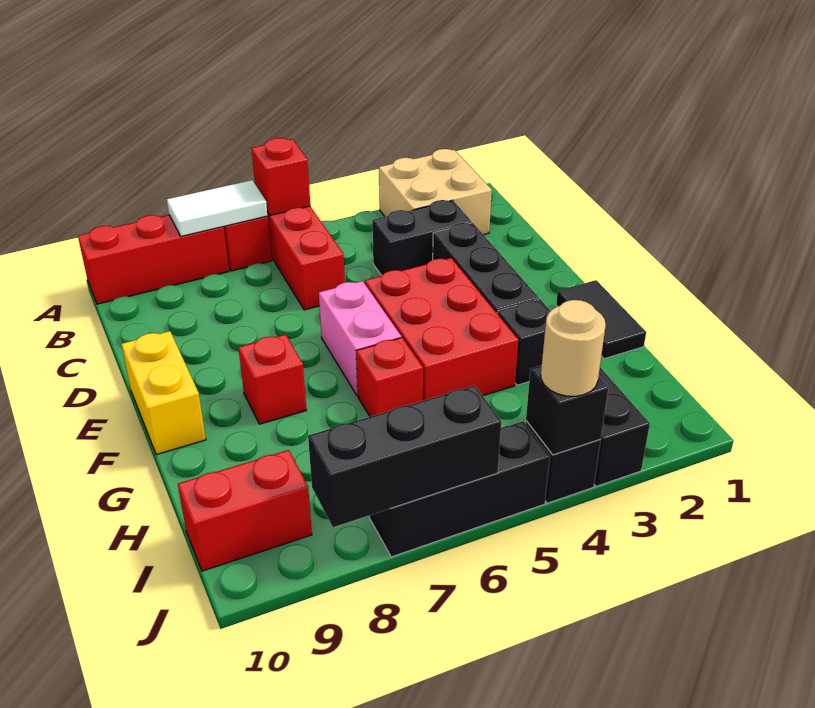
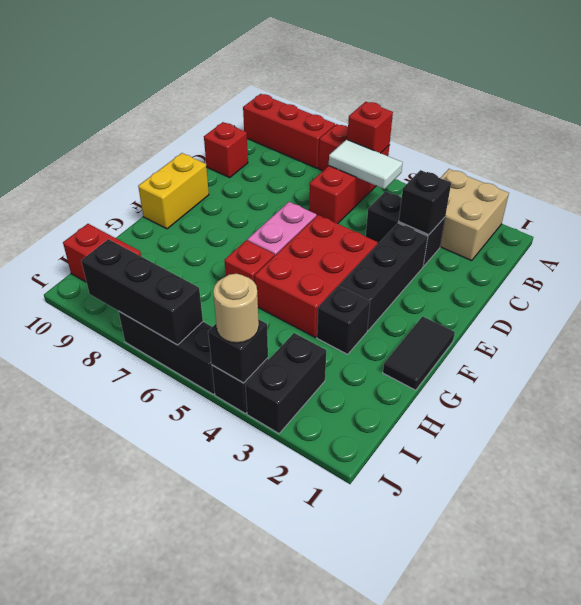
white 1x2 tile [167,180,268,236] -> white 1x2 tile moved to [329,140,403,189]
none -> black 1x1 brick [399,170,451,235]
red 1x1 brick [238,334,306,424] -> red 1x1 brick moved to [204,122,248,178]

